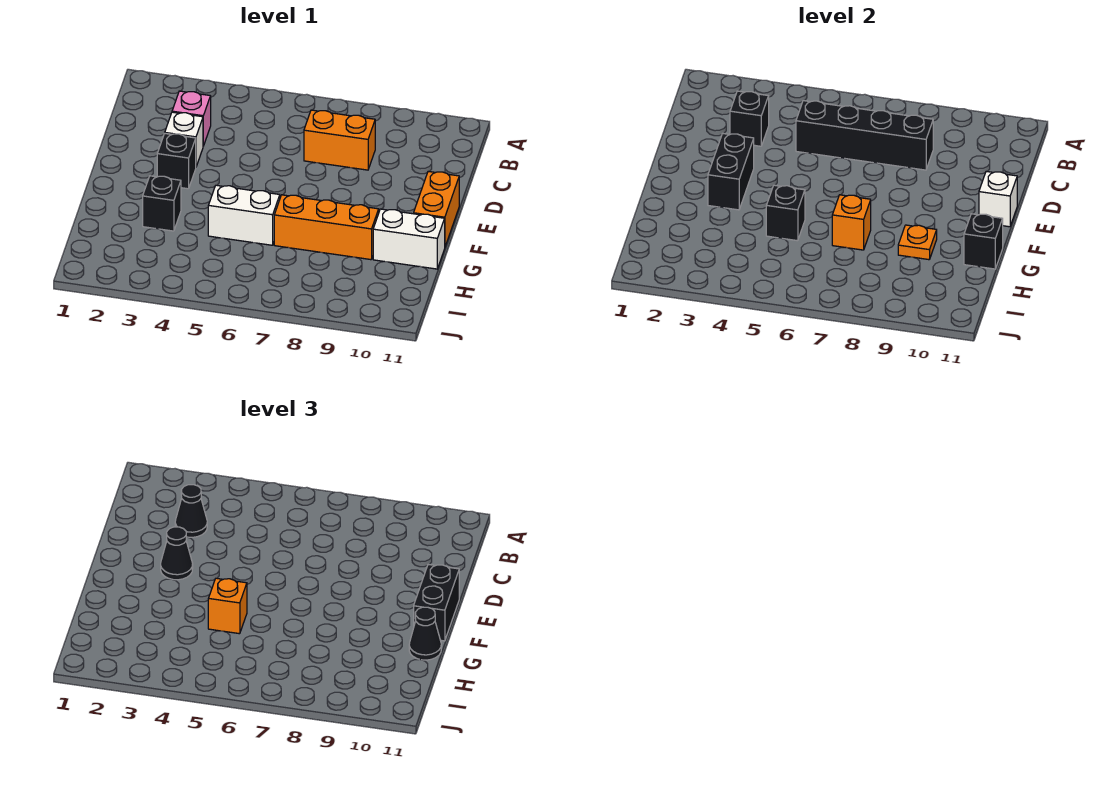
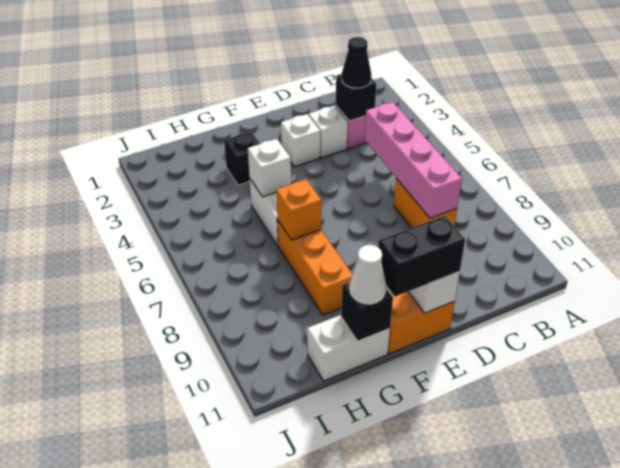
black 1x4 brick [796,101,933,170] -> pink 1x4 brick [365,102,462,218]
black 1x1 brick [157,133,196,189] -> white 1x1 brick [281,114,320,167]
black 1x2 brick [708,134,754,210] -> none
black 1x1 cone [161,527,193,580] -> none
black 1x1 brick [766,185,805,241] -> white 1x1 brick [248,139,291,197]
orange 1x1 brick [208,578,247,634] -> none
orange 1x1 plate [898,225,937,260] -> none
white 1x2 brick [373,209,445,269] -> white 1x2 brick turned to [307,315,390,381]
black 1x1 cone [409,607,441,660] -> white 1x1 cone [349,245,387,305]

